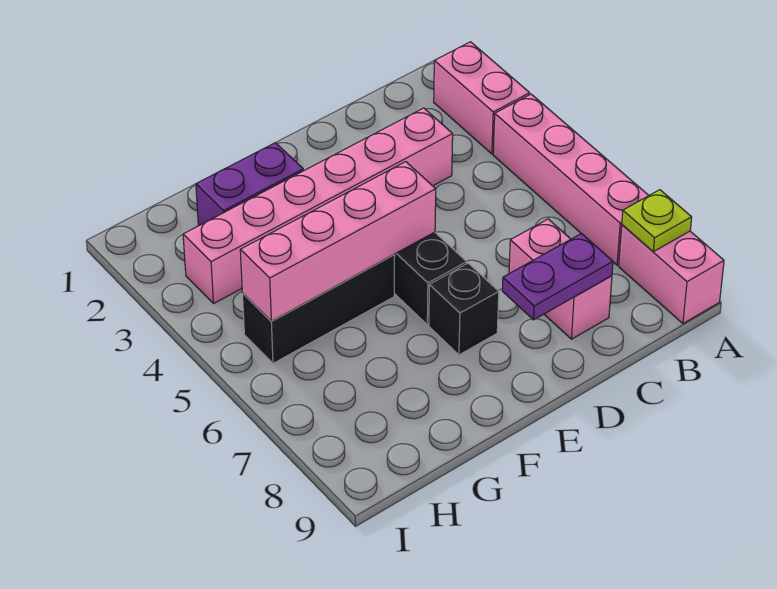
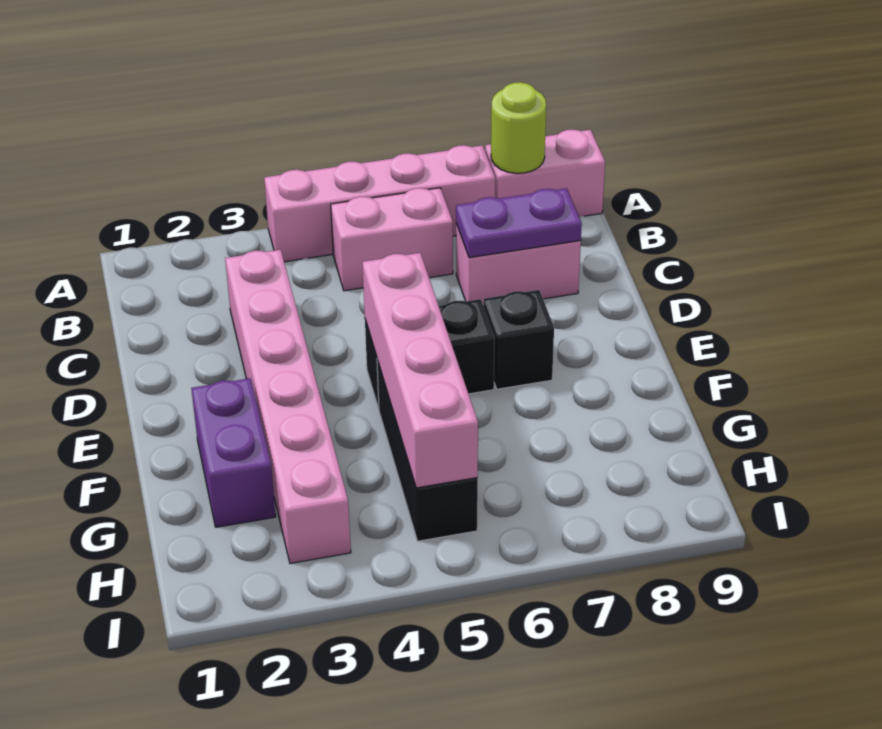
pink 1x2 brick [434,42,530,154] -> pink 1x2 brick moved to [331,188,453,291]
lime 1x1 plate [622,190,692,252] -> lime 1x1 round brick [491,82,546,173]
purple 1x2 plate [502,233,613,320] -> purple 1x2 plate turned to [456,188,582,258]

